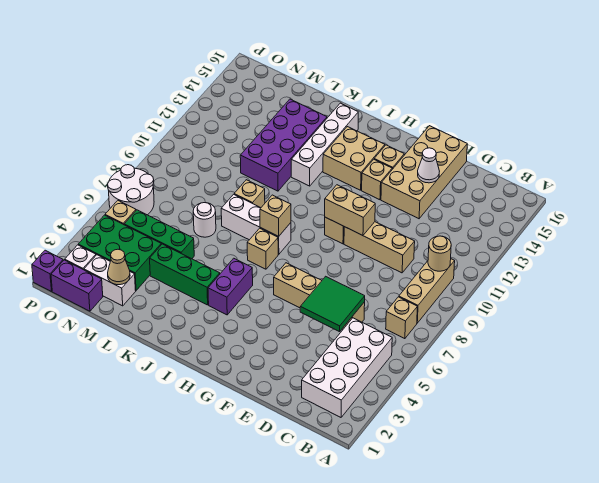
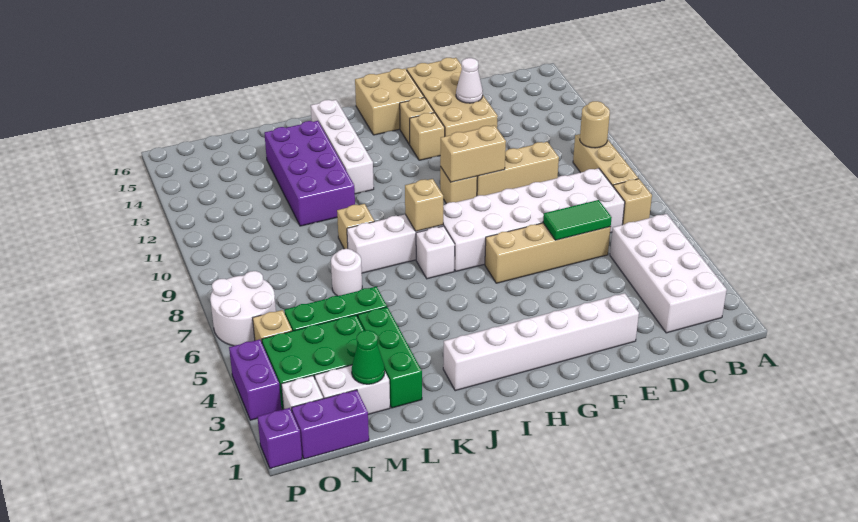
none -> white 2x6 brick [443,168,625,271]
green 2x2 tile [300,276,365,332] -> green 1x2 tile [543,200,612,240]
none -> white 1x6 brick [443,293,639,391]
tan 2x2 brick [323,127,385,190] -> tan 2x2 brick moved to [355,68,424,135]
purple 1x2 brick [208,258,253,315] -> purple 1x2 brick moved to [229,339,282,420]
tan 1x1 brick [247,228,278,269] -> white 1x1 brick [416,226,455,279]
green 1x3 brick [150,244,220,305] -> green 1x3 brick turned to [358,307,422,408]
tan 1x1 cone [108,249,130,285] -> green 1x1 cone [352,330,385,384]

